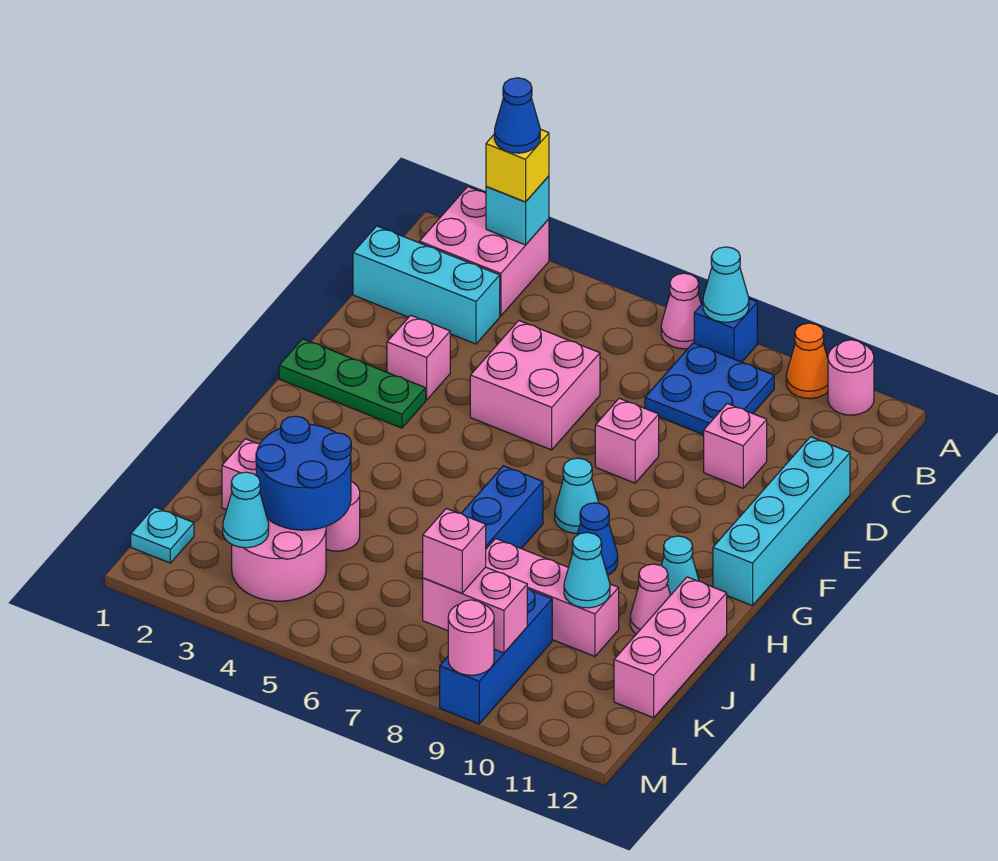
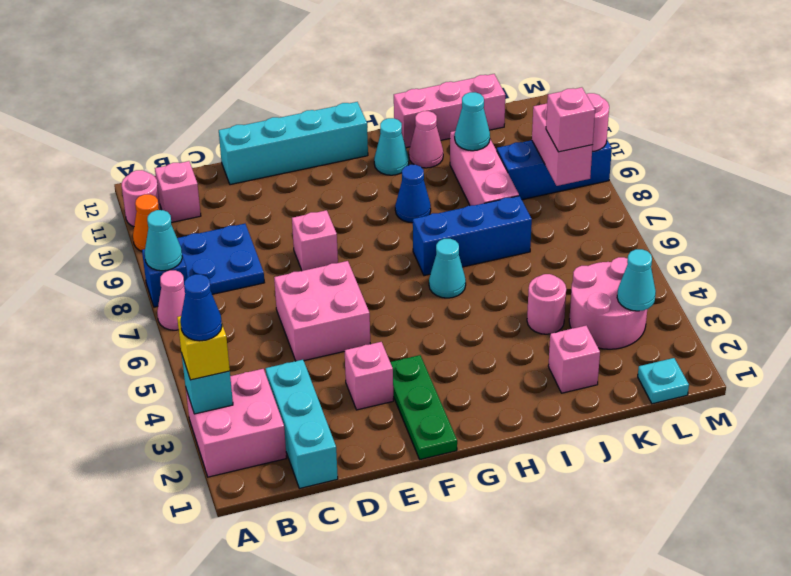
pink 1x1 brick [704,404,767,488] -> pink 1x1 brick moved to [155,161,201,223]
cyan 1x1 cone [555,458,599,533] -> cyan 1x1 cone moved to [429,239,466,298]
blue 2x2 round brick [256,416,351,530] -> none

